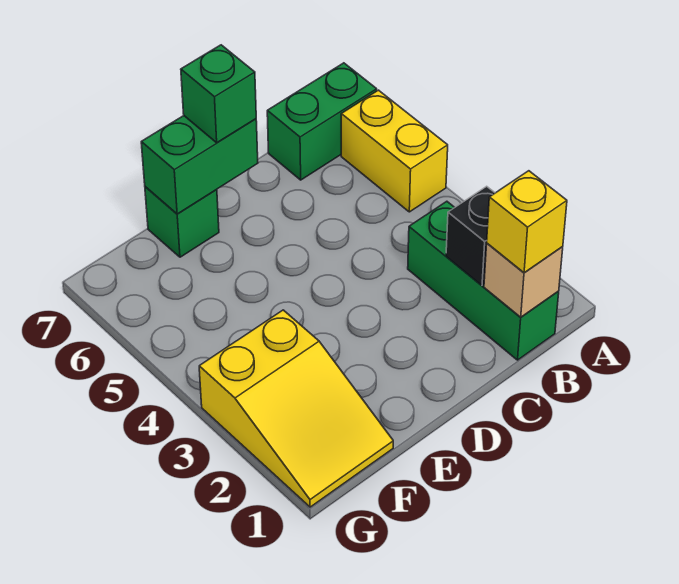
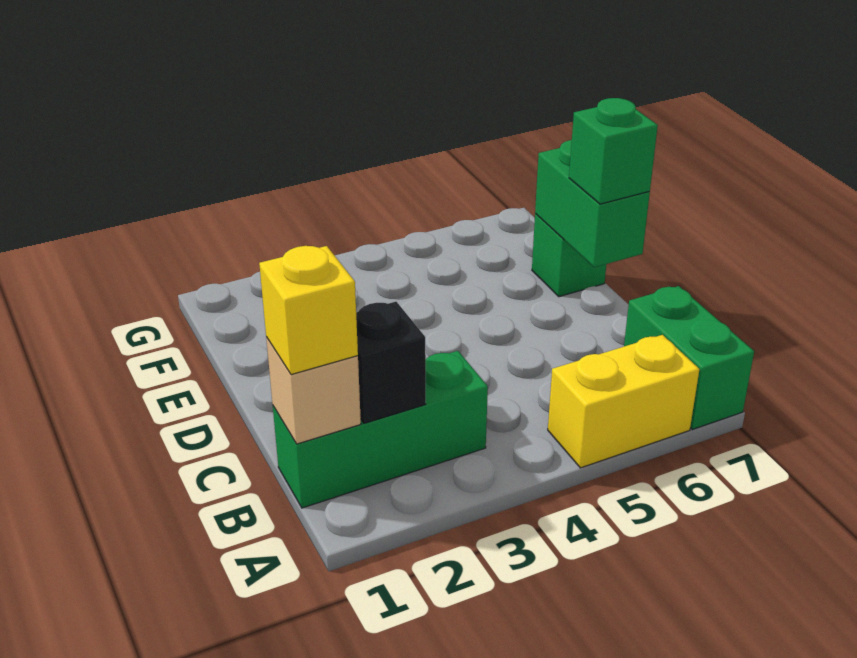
yellow 2x3 slope [199,310,393,507] -> none

